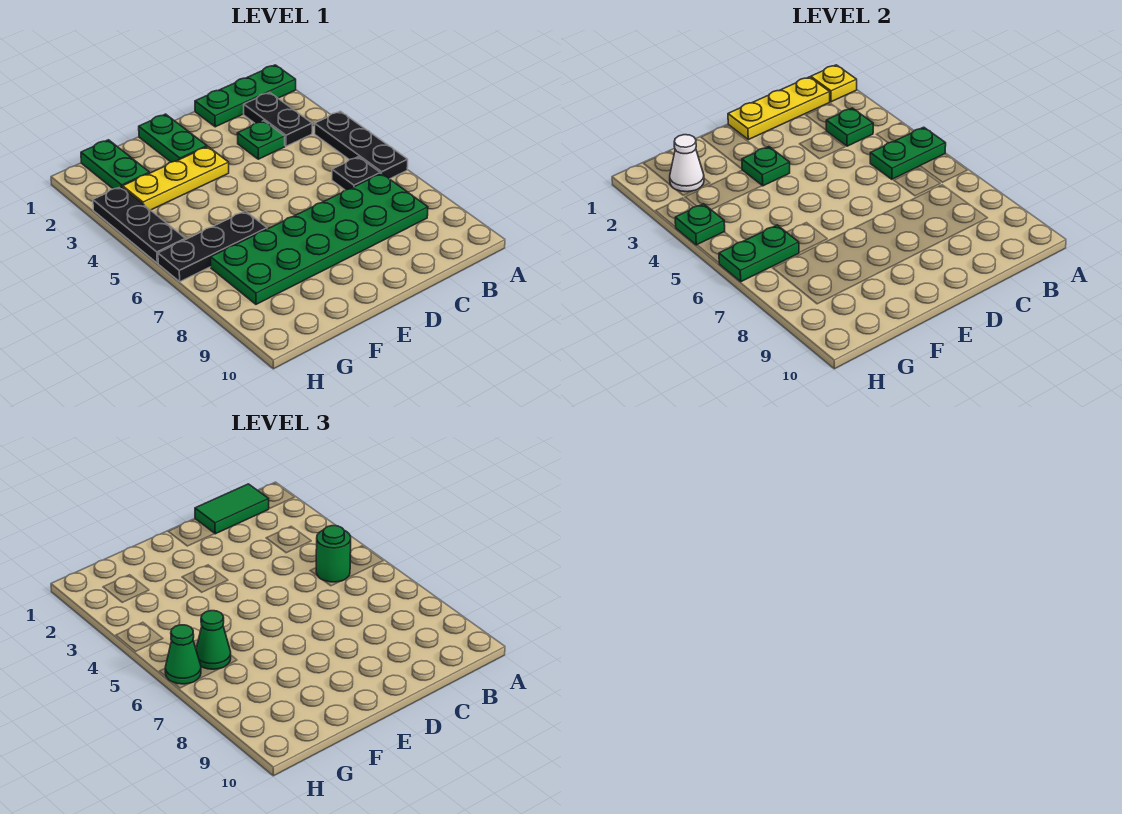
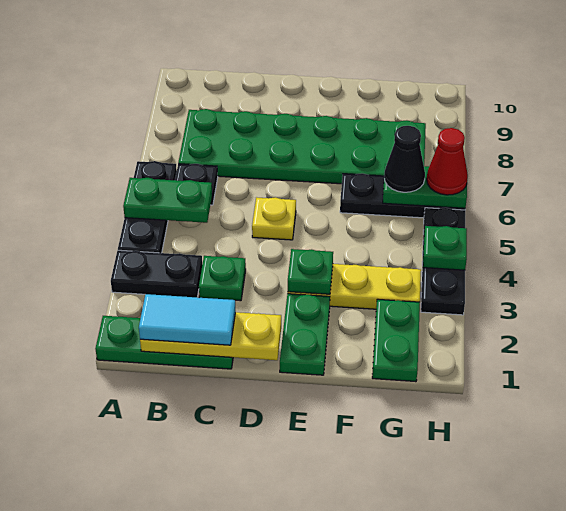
yellow 1x1 plate [811,65,857,102] -> yellow 1x1 plate moved to [252,197,296,240]
green 1x2 tile [195,484,269,534] -> cyan 1x2 tile [139,294,236,345]
black 1x2 plate [244,92,312,146] -> black 1x2 plate turned to [111,250,202,297]
green 1x1 plate [826,108,873,146] -> none
green 1x1 round brick [316,526,351,582] -> none
white 1x1 cone [670,135,704,192] -> none
green 1x1 cone [196,611,231,669] -> black 1x1 cone [384,126,425,192]
green 1x1 cone [165,625,201,684] -> red 1x1 cone [427,128,468,195]

